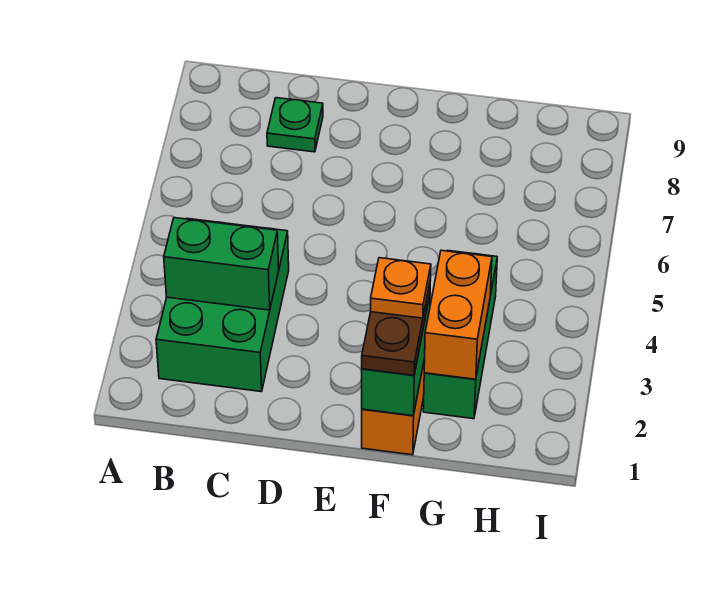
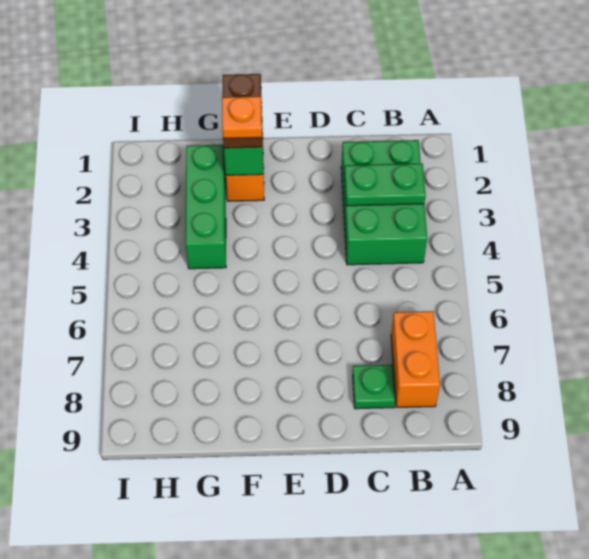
green 1x2 brick [164,218,279,310] -> green 1x2 plate [344,164,426,206]
orange 1x2 brick [424,250,492,379] -> orange 1x2 brick moved to [391,311,440,407]

